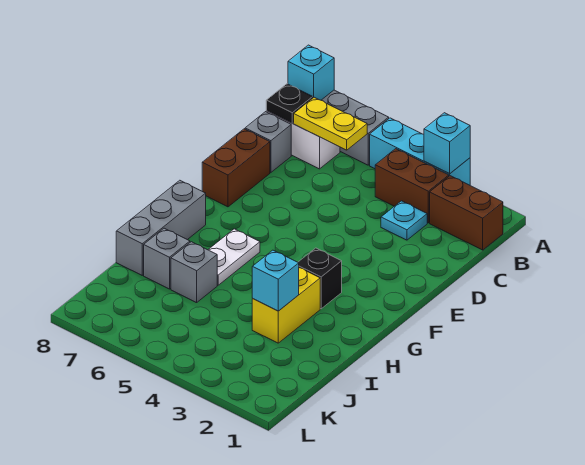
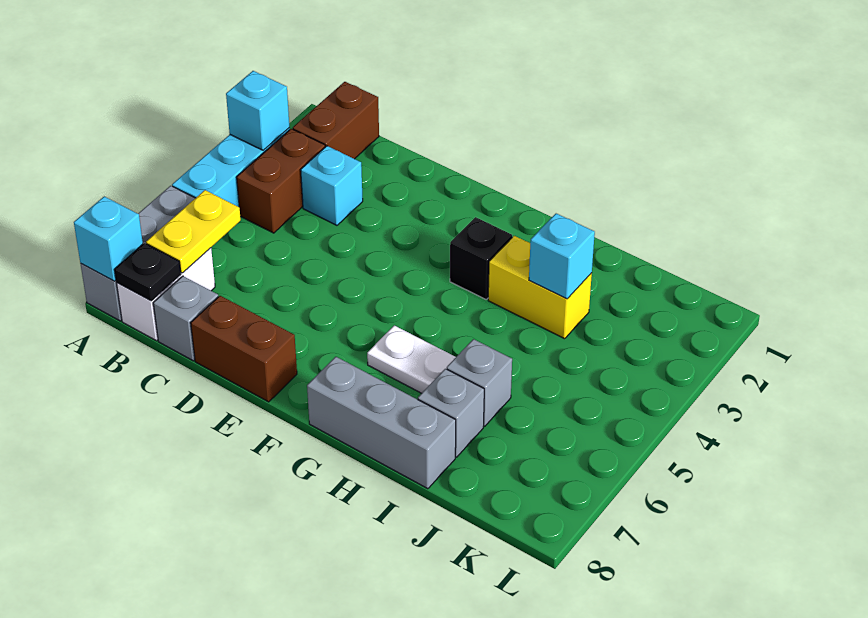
cyan 1x1 plate [381,201,427,240] -> cyan 1x1 brick [301,146,363,225]

